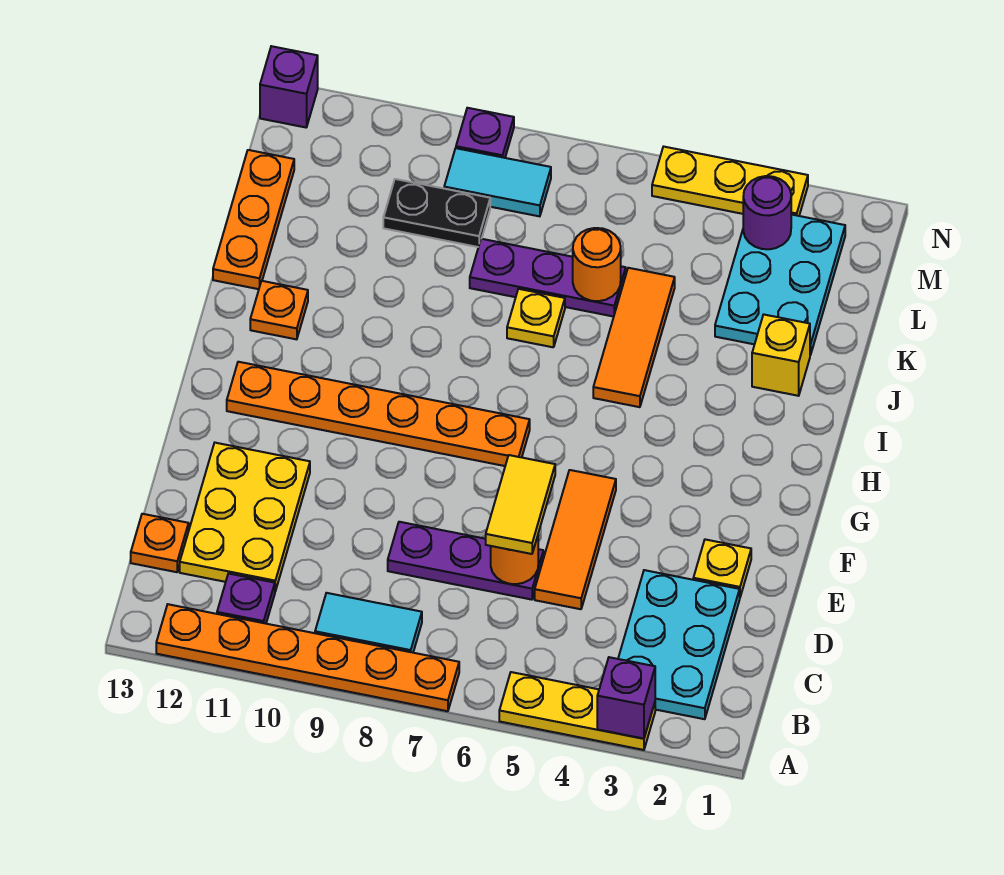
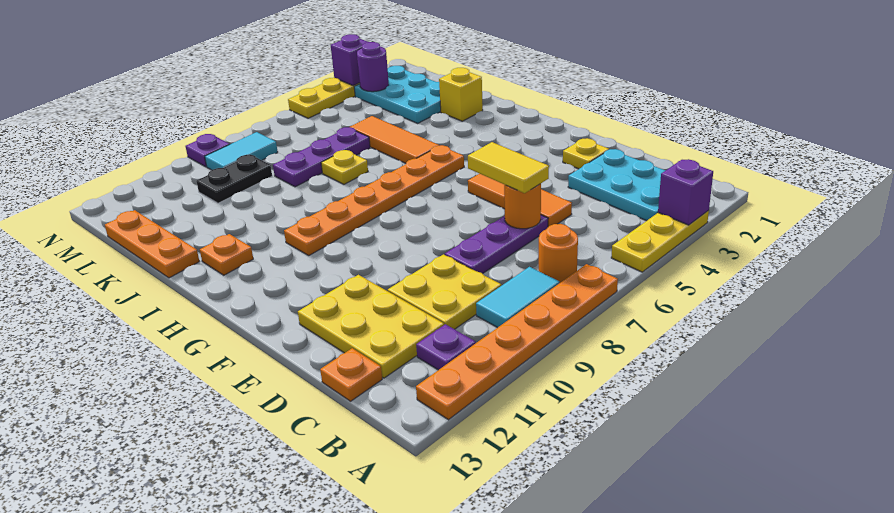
none -> yellow 2x2 plate [388,254,501,329]
orange 1x6 plate [227,362,530,466] -> orange 1x6 plate moved to [284,145,464,256]
orange 1x1 round brick [573,228,621,301] -> orange 1x1 round brick moved to [539,224,578,283]
purple 1x1 brick [260,46,318,127] -> purple 1x1 brick moved to [331,34,368,86]

